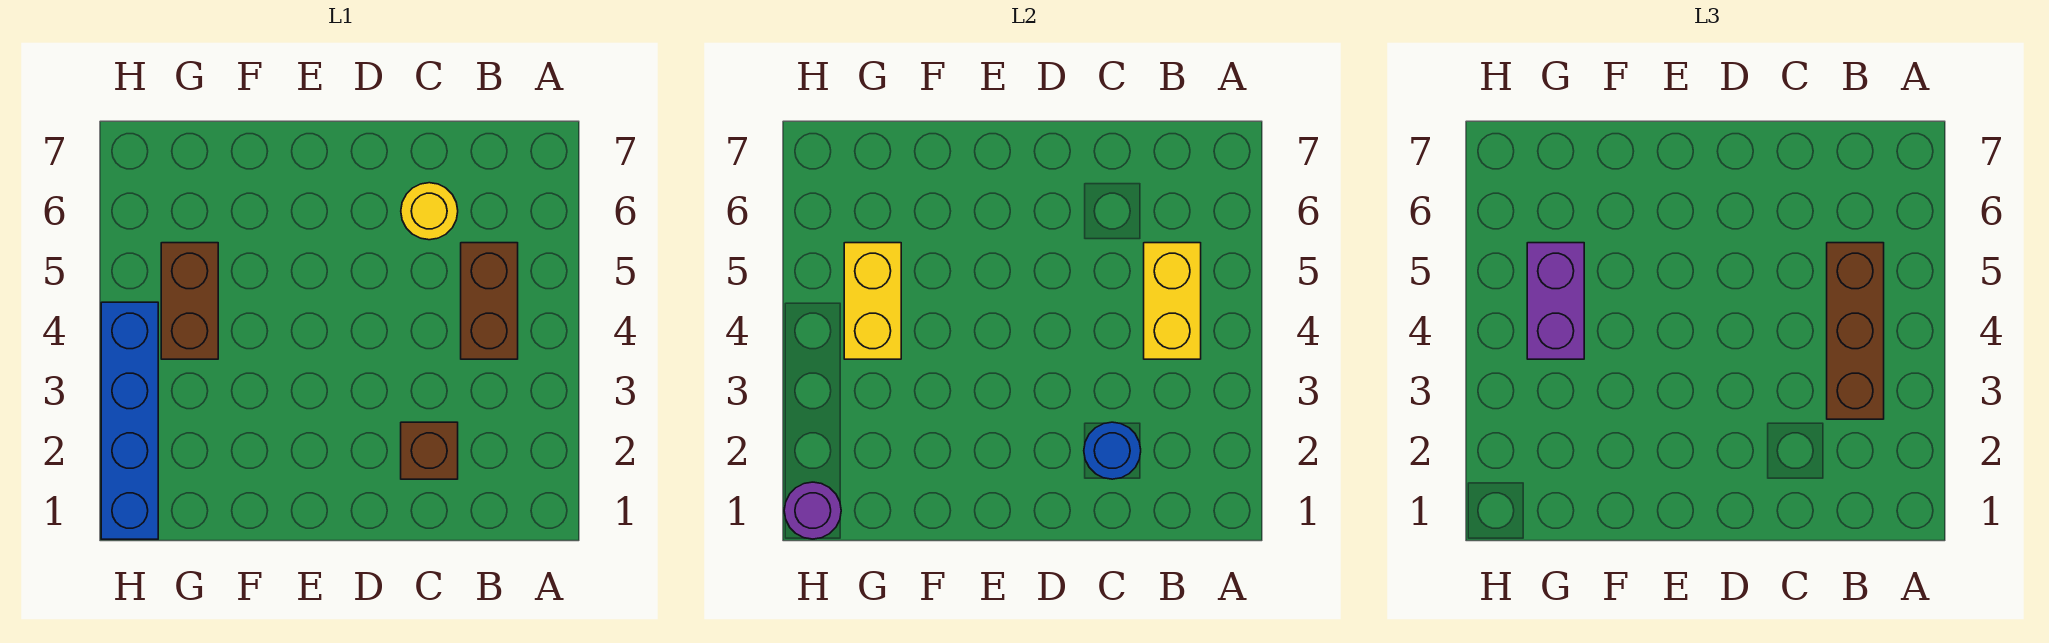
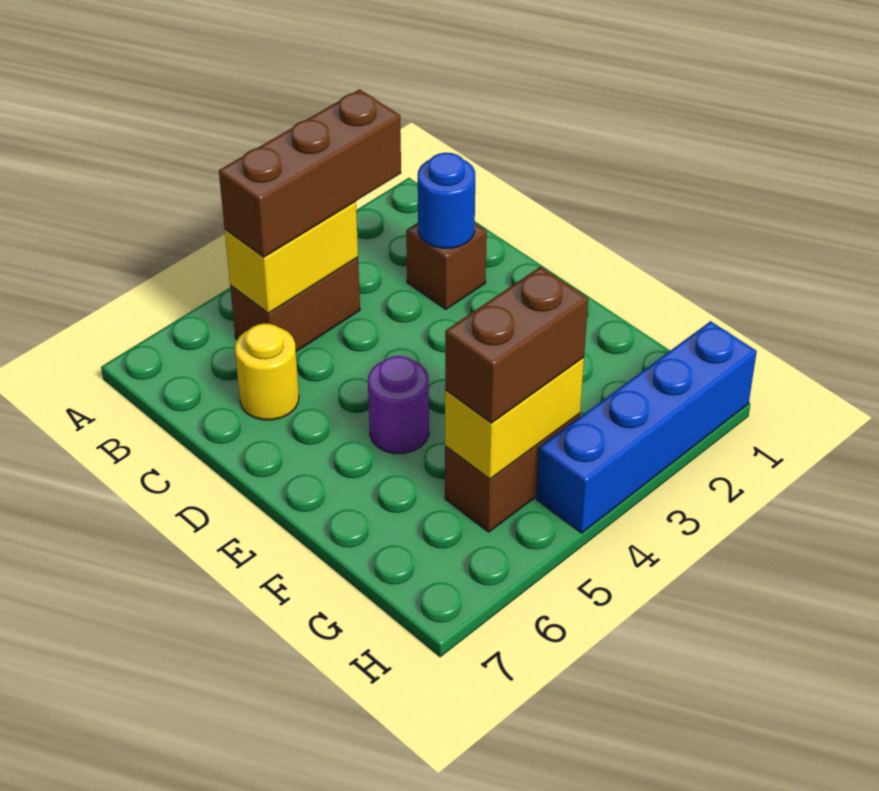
purple 1x2 brick [1527,243,1584,359] -> brown 1x2 brick [445,267,588,423]
purple 1x1 round brick [784,482,841,539] -> purple 1x1 round brick moved to [368,356,429,454]

